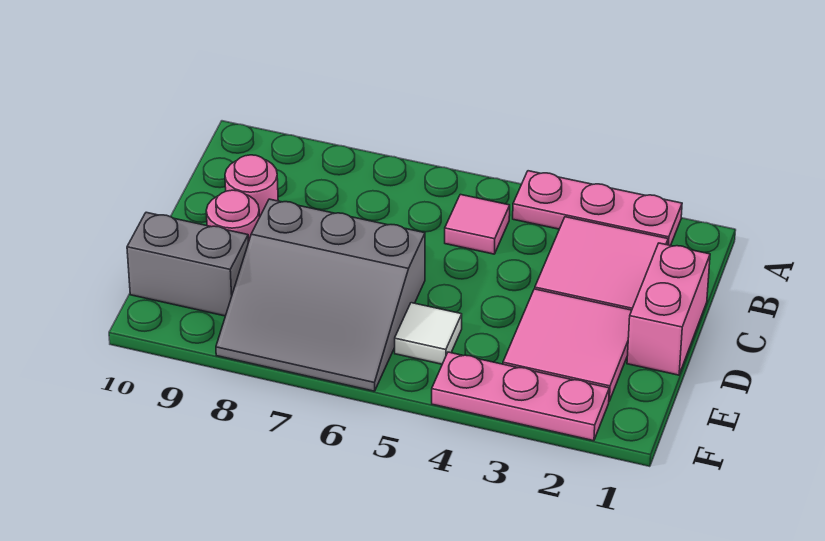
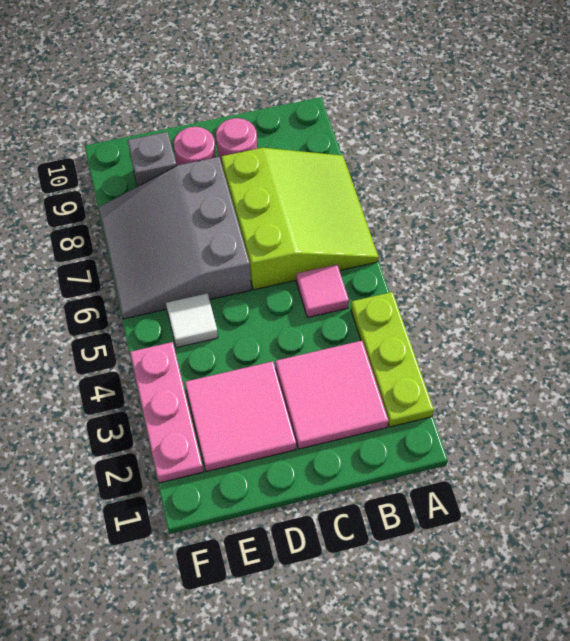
pink 1x3 plate [513,171,682,246] -> lime 1x3 plate [351,292,434,427]
none -> lime 3x3 slope [222,148,379,290]
pink 1x2 brick [627,243,710,375] -> none
grey 1x2 brick [127,212,248,316] -> grey 1x1 brick [128,132,177,187]

